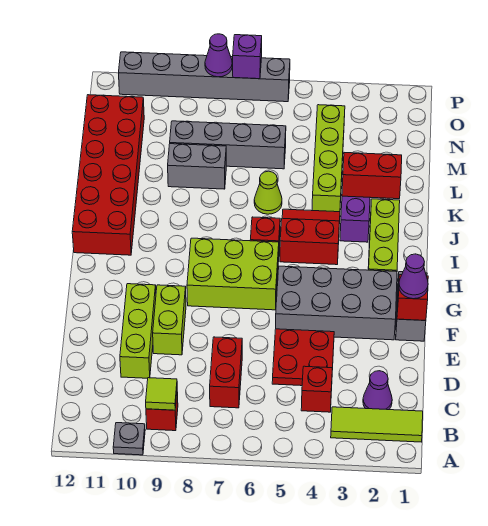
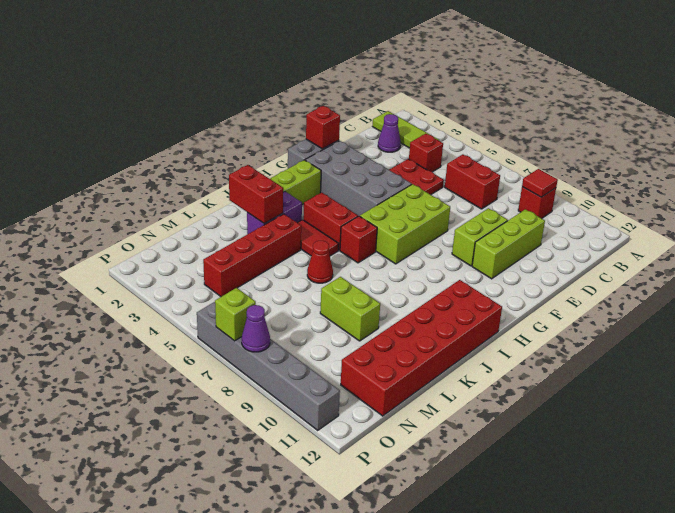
grey 1x1 plate [113,423,145,455] -> none
lime 1x1 tile [146,378,177,410] -> red 1x1 tile [522,169,558,197]
red 1x2 brick [210,337,242,408] -> red 1x2 brick turned to [445,154,500,209]
purple 1x1 cone [399,254,428,299] -> none
lime 2x3 brick [187,238,279,310] -> lime 2x3 brick turned to [360,184,450,264]
lime 1x4 brick [312,105,345,212] -> red 1x4 brick [203,214,301,297]
lime 1x1 cone [254,171,282,214] -> red 1x1 cone [307,241,333,283]
grey 1x2 brick [168,144,226,189] -> lime 1x2 brick [320,277,380,341]
grey 1x4 brick [170,121,286,169] -> none
purple 1x1 brick [233,35,262,79] -> lime 1x1 brick [215,288,256,341]

